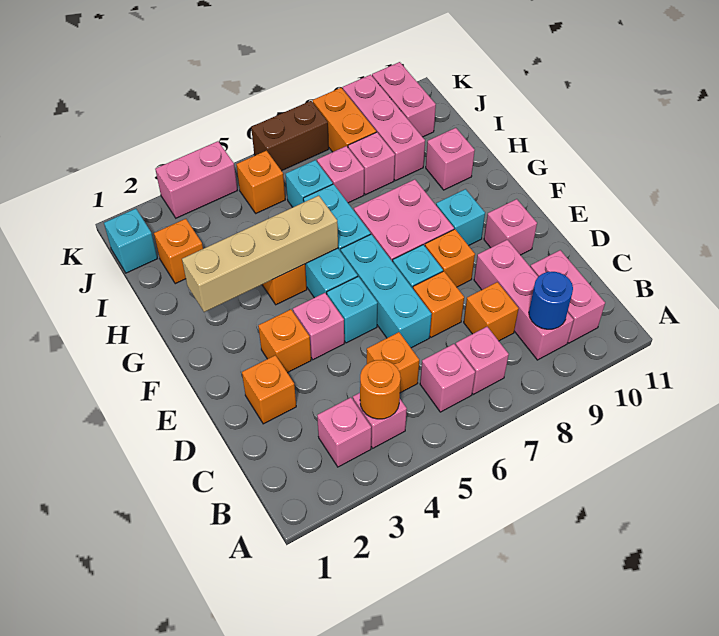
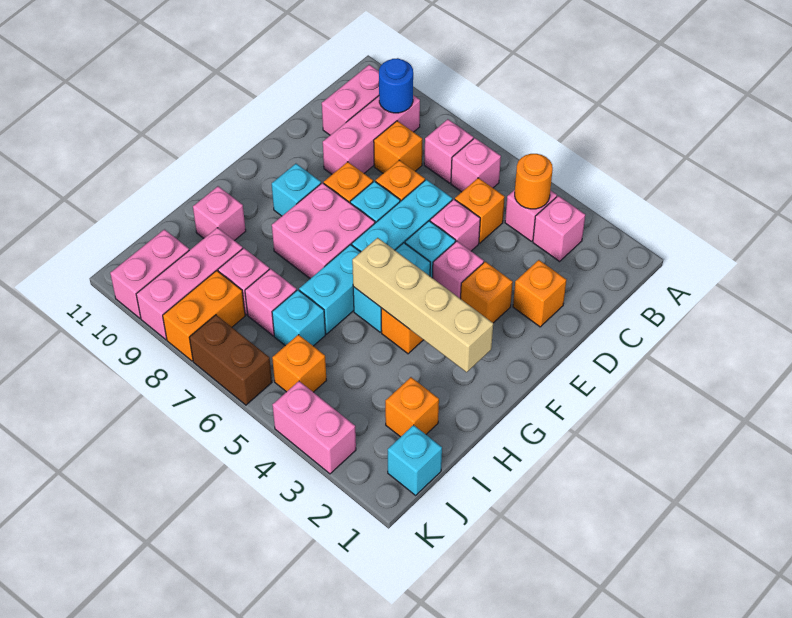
pink 1x1 brick [484,199,537,255] -> pink 1x1 brick moved to [430,199,480,251]

